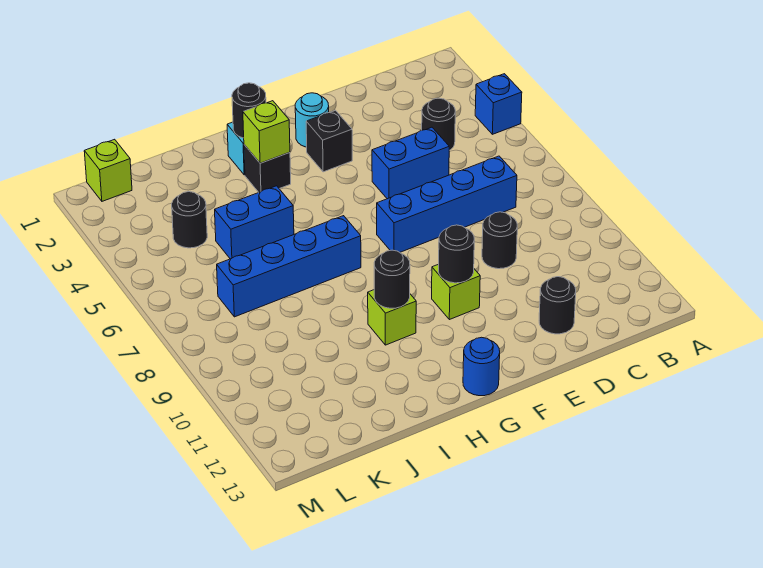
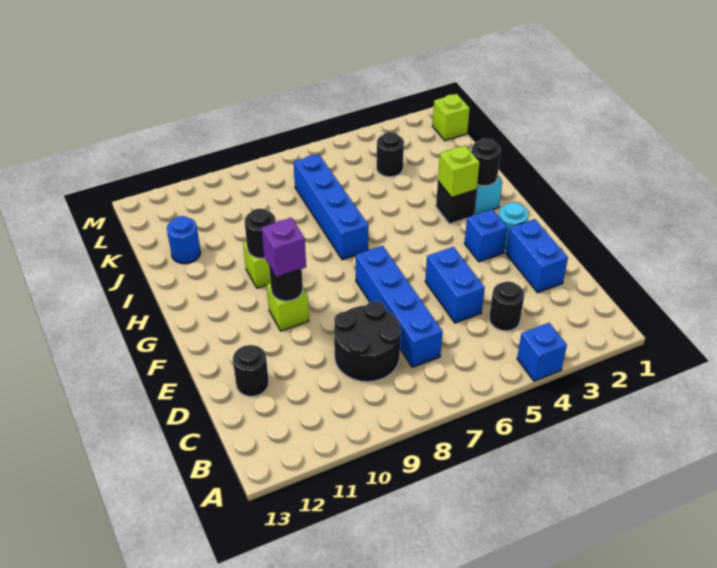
black 1x1 round brick [482,212,517,269] -> black 2x2 round brick [334,301,401,382]
black 1x1 brick [306,110,352,172] -> blue 1x1 brick [464,209,507,262]
none -> purple 1x1 brick [261,218,306,277]
blue 1x1 round brick [463,337,500,396] -> blue 1x1 round brick moved to [167,216,201,264]
blue 1x2 brick [215,186,294,259] -> blue 1x2 brick moved to [506,219,568,293]

